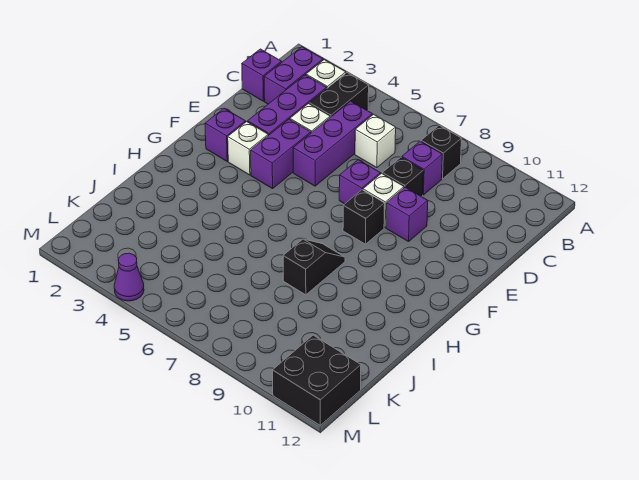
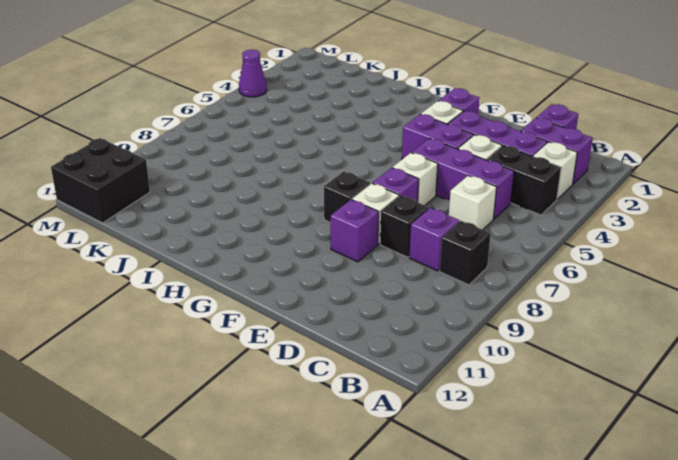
none -> white 1x1 brick [393,153,438,205]
black 1x2 slope [283,239,345,295] -> none

